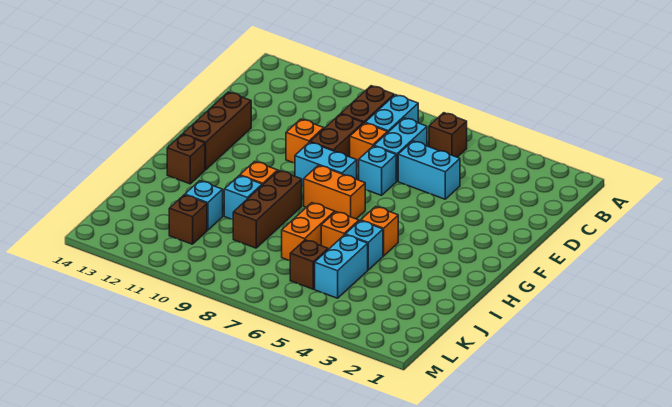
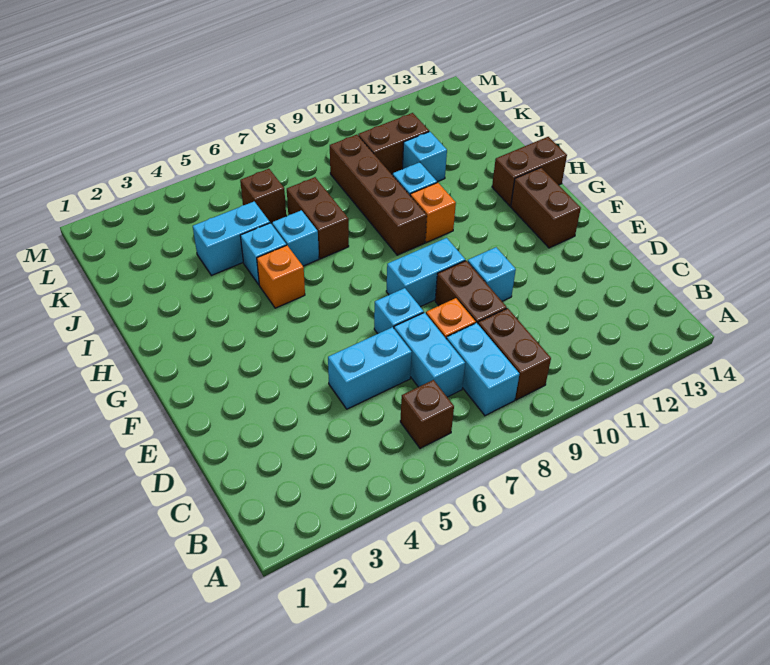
orange 1x1 brick [286,119,324,163] -> cyan 1x1 brick [468,247,516,301]
brown 1x3 brick [183,92,251,170] -> brown 1x2 brick [511,168,581,248]
orange 1x2 brick [304,165,365,219] -> none
brown 1x3 brick [233,171,302,248] -> brown 1x4 brick [330,135,427,255]
brown 1x1 brick [167,134,205,184] -> brown 1x2 brick [492,137,567,206]
orange 1x1 brick [321,212,359,249] -> cyan 1x1 brick [272,210,319,266]
orange 1x2 brick [282,203,335,261] -> brown 1x2 brick [287,177,349,259]
cyan 1x2 brick [315,235,368,298] -> cyan 1x2 brick turned to [193,202,270,276]
brown 1x1 brick [169,195,207,244] -> brown 1x2 brick [358,113,429,174]

